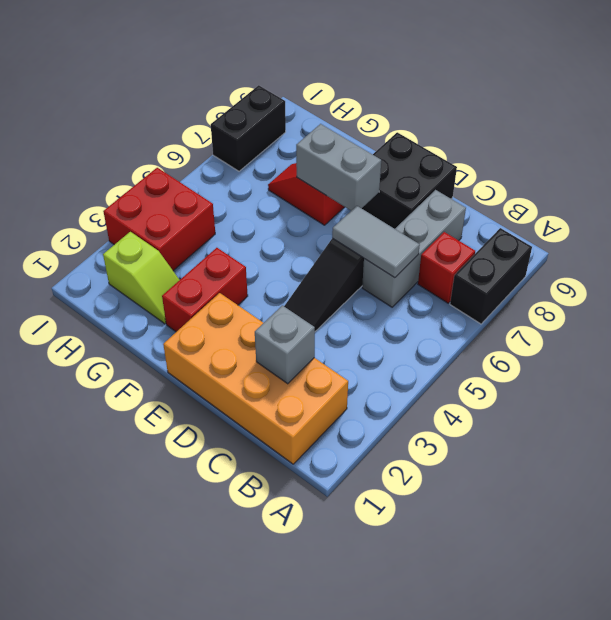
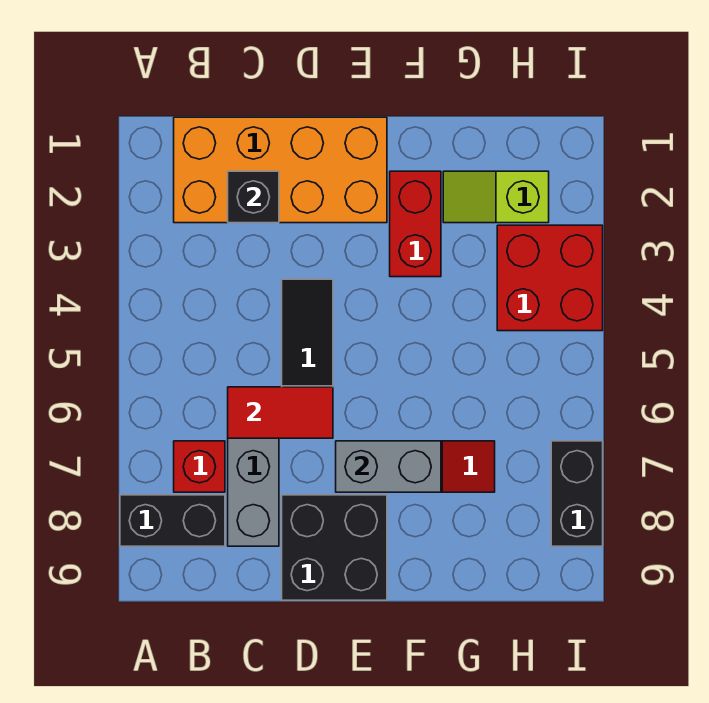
black 1x2 brick [450,228,532,324] -> black 1x2 brick turned to [120,495,225,546]
grey 1x1 brick [255,305,315,384] -> black 1x1 brick [228,171,279,223]
grey 1x2 tile [332,206,420,278] -> red 1x2 tile [228,387,333,438]

